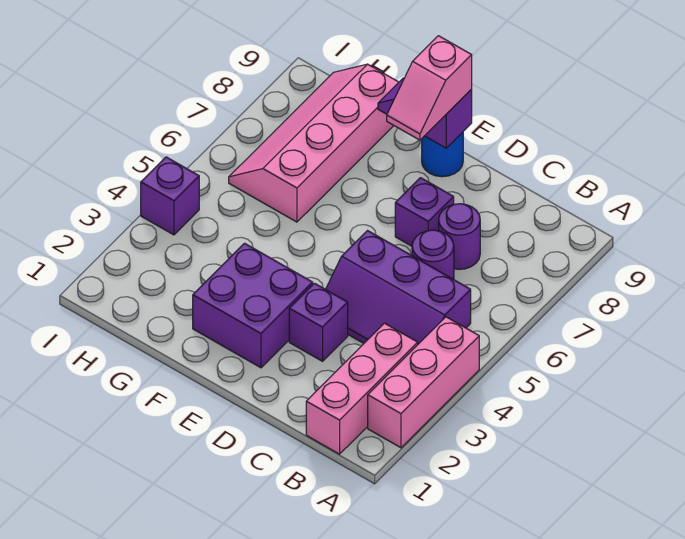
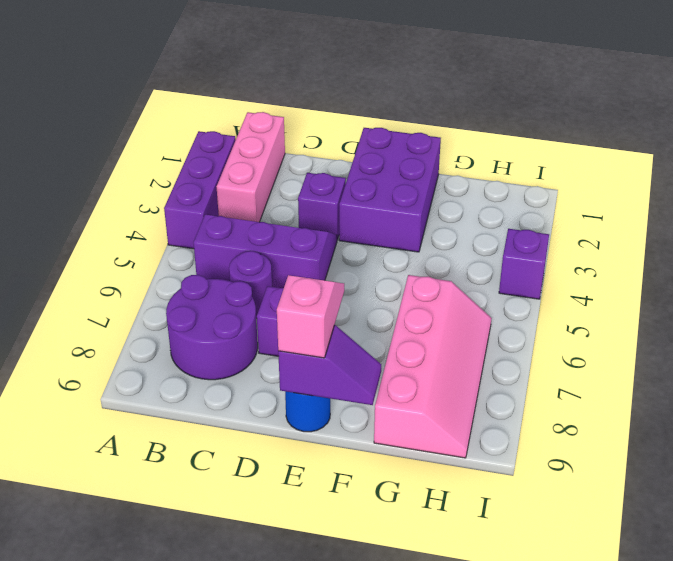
pink 1x3 brick [368,317,479,448] -> purple 1x3 brick [164,131,236,249]
purple 1x1 round brick [439,204,480,269] -> purple 2x2 round brick [166,275,258,380]
purple 2x2 brick [193,243,313,368] -> purple 2x3 brick [339,128,441,252]

